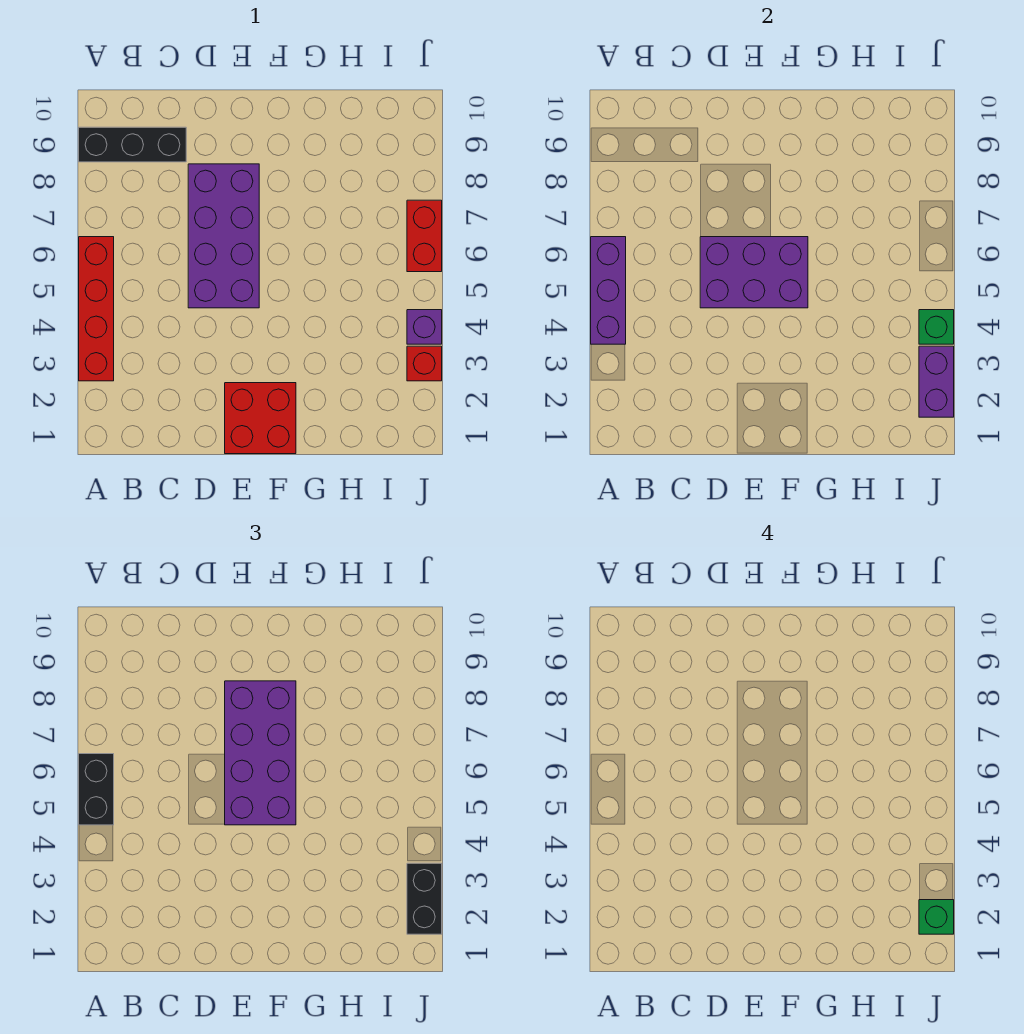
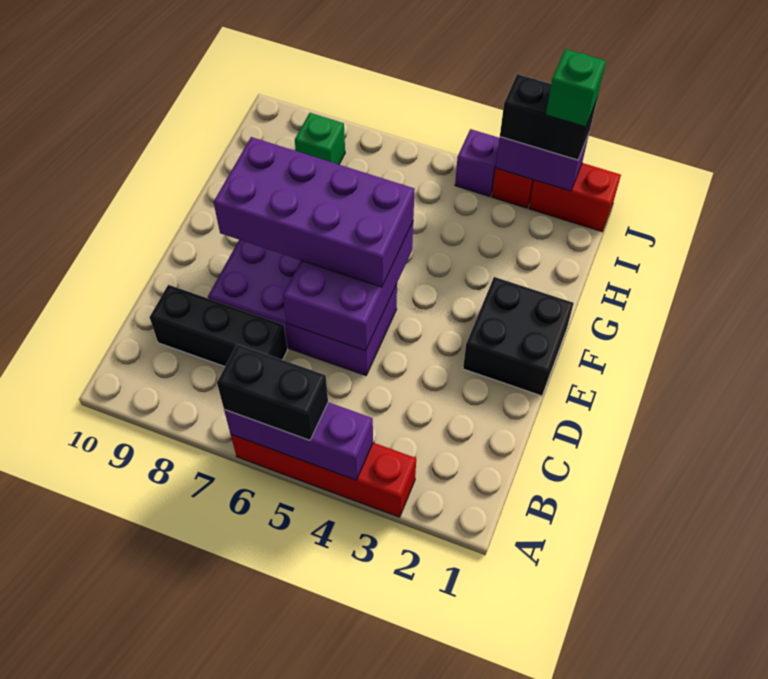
black 1x3 brick [79,127,186,162] -> black 1x3 brick turned to [150,285,287,367]
red 2x2 brick [225,383,296,454] -> black 2x2 brick [463,277,574,396]
green 1x1 brick [919,310,954,344] -> green 1x1 brick moved to [295,113,345,164]
red 1x2 brick [407,200,442,272] -> red 1x2 brick moved to [529,163,621,232]

